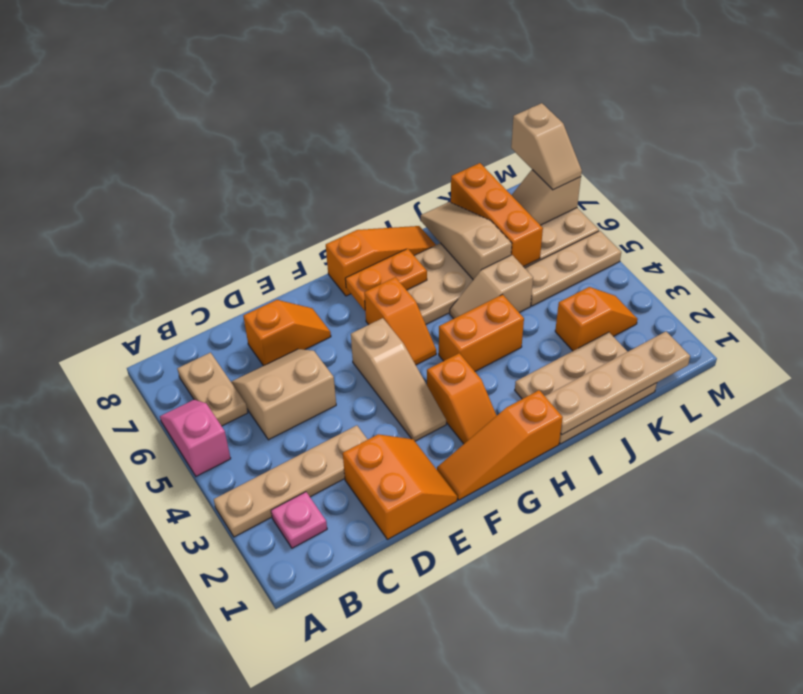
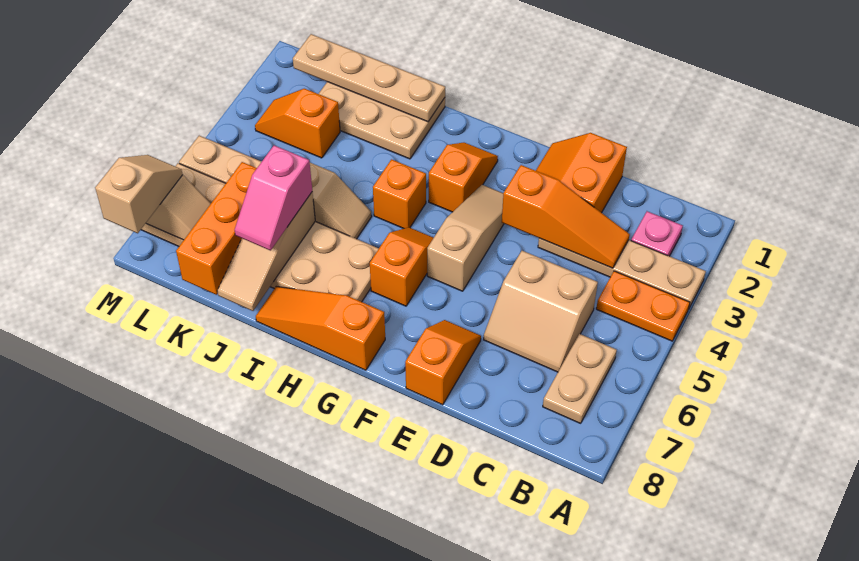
pink 1x2 slope [160,400,231,476] -> pink 1x2 slope moved to [235,145,312,251]
orange 1x2 slope [243,300,331,366] -> orange 1x2 slope turned to [405,320,481,405]
orange 1x3 slope [437,390,563,500] -> orange 1x3 slope moved to [502,165,630,268]
orange 1x2 plate [345,249,427,310] -> orange 1x2 plate moved to [596,271,690,341]
orange 1x2 brick [439,295,524,371] -> orange 1x1 brick [373,159,426,229]

